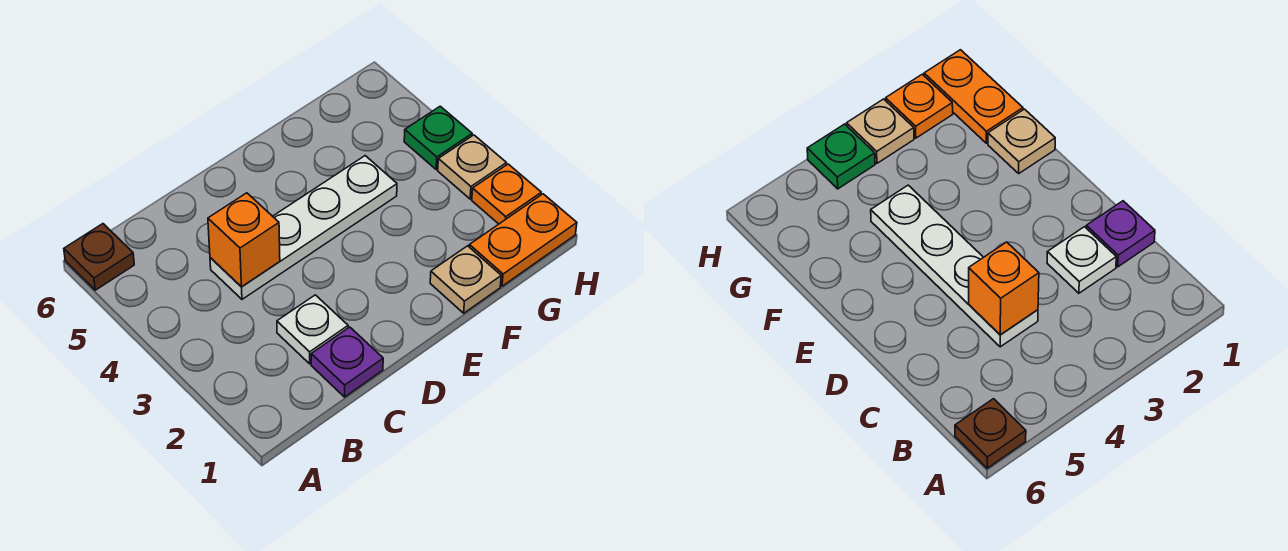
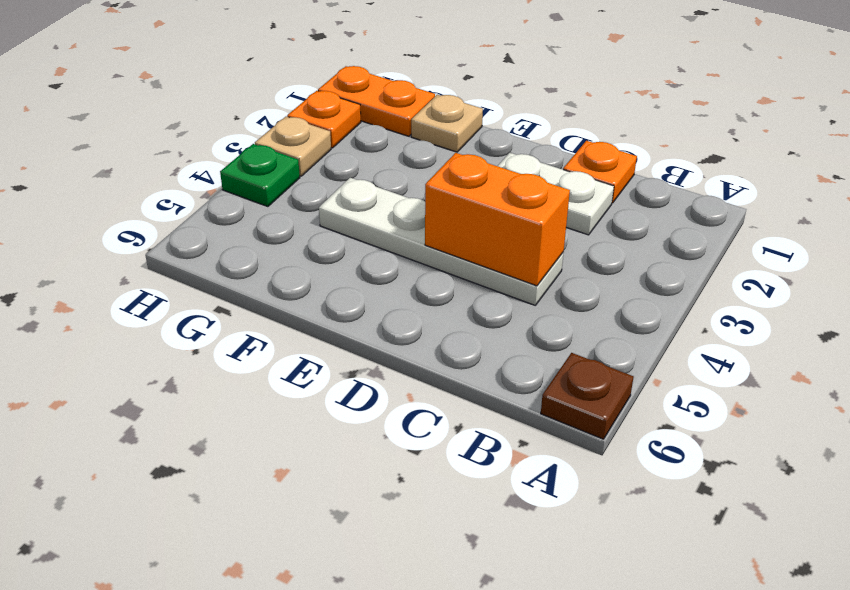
purple 1x1 plate [311,327,383,397] -> orange 1x1 plate [563,141,637,203]
white 1x1 plate [277,295,348,364] -> white 1x2 plate [498,153,614,235]
orange 1x1 brick [208,193,280,287] -> orange 1x2 brick [425,153,570,286]

